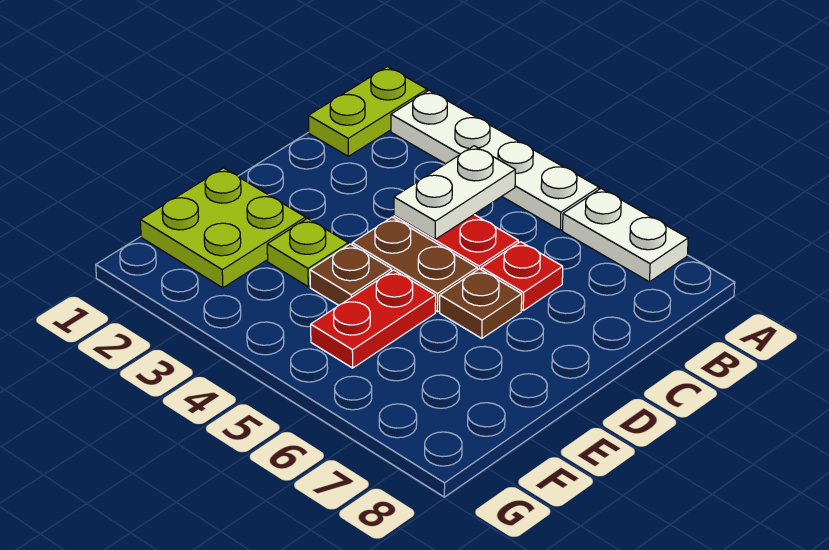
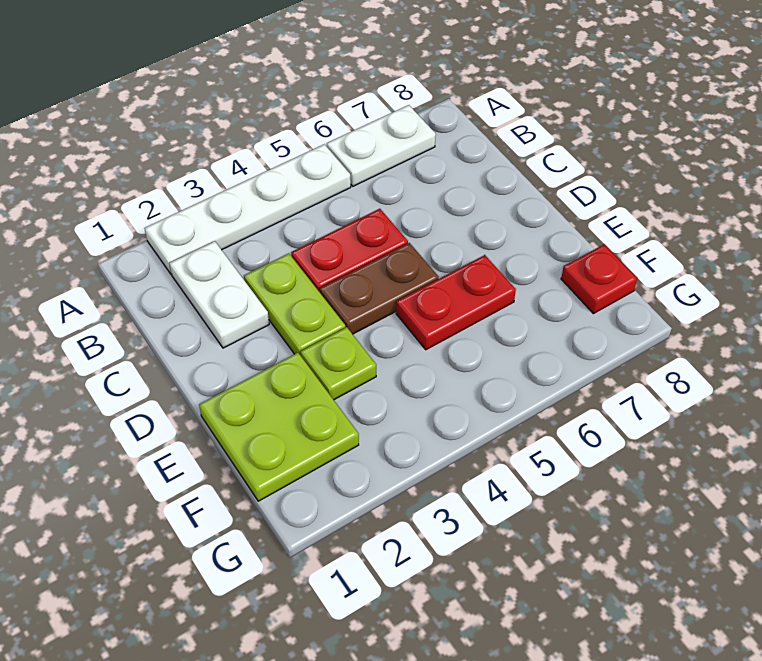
lime 1x2 plate [309,67,427,156] -> lime 1x2 plate moved to [244,253,345,356]
white 1x2 plate [394,146,515,239] -> white 1x2 plate moved to [169,241,269,348]
red 1x1 plate [481,242,563,310] -> red 1x1 plate moved to [561,244,637,314]
brown 1x1 plate [440,269,522,339] -> none
brown 1x1 plate [310,244,392,305] -> none
red 1x2 plate [311,270,436,368] -> red 1x2 plate turned to [396,255,516,350]

